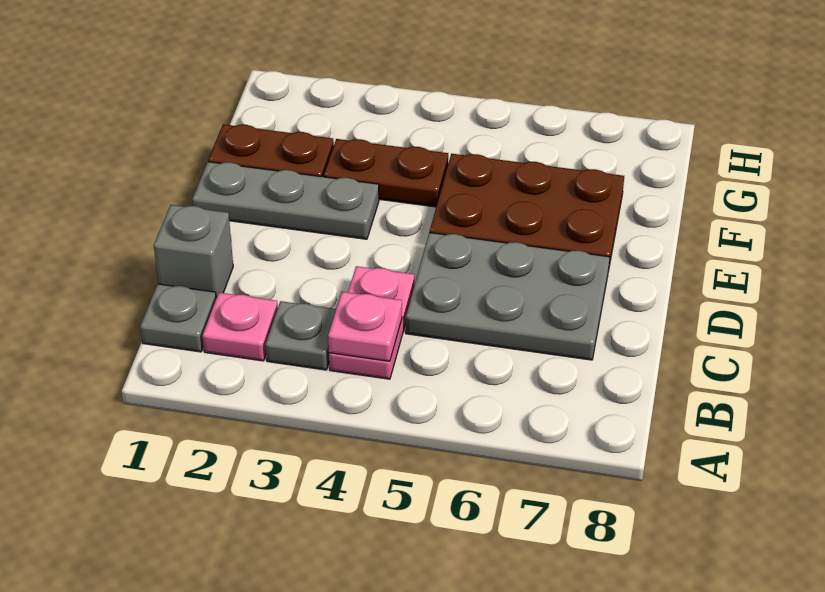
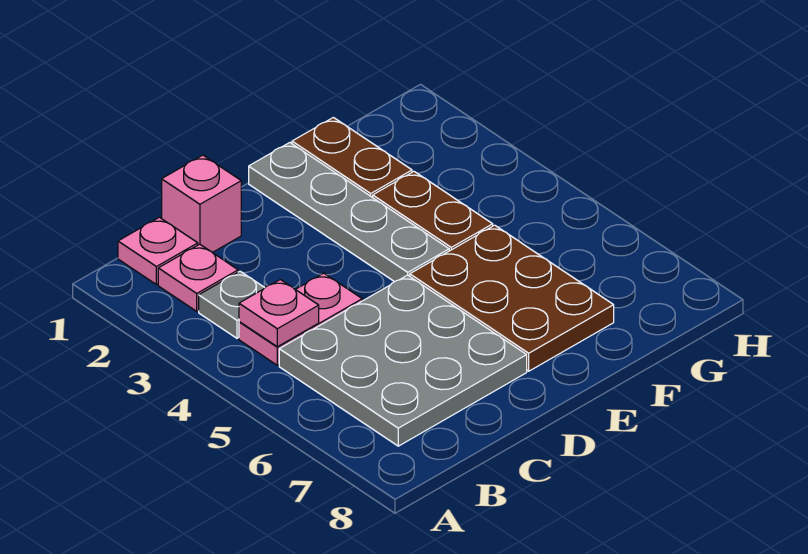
grey 1x1 plate [140,284,216,352] -> pink 1x1 plate [118,217,198,284]
grey 1x1 brick [154,205,233,298] -> pink 1x1 brick [162,155,241,253]
grey 2x3 plate [406,233,610,360] -> grey 3x3 plate [279,275,527,446]
grey 1x3 plate [192,162,379,239] -> grey 1x4 plate [249,143,449,282]

